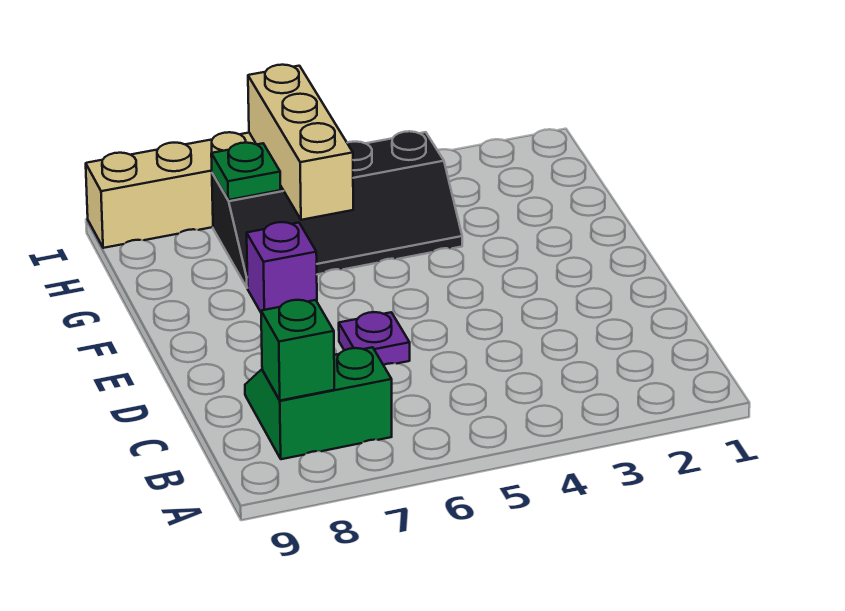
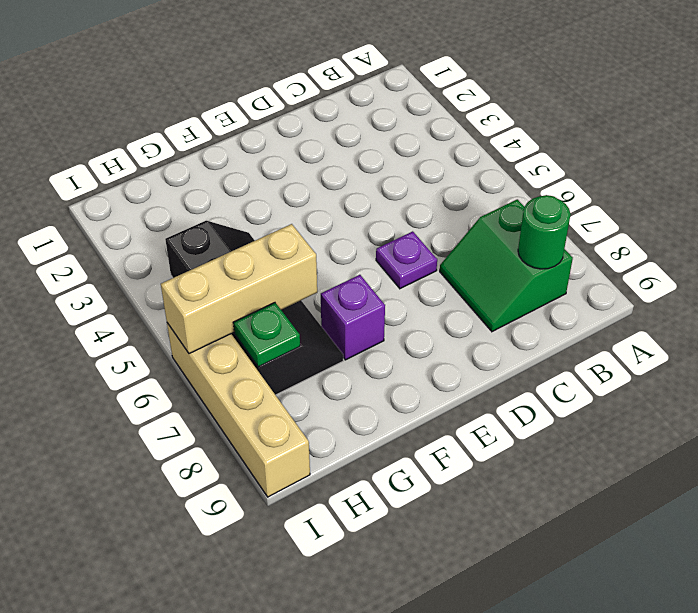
green 1x1 brick [261,300,334,401] -> green 1x1 round brick [518,195,571,269]

